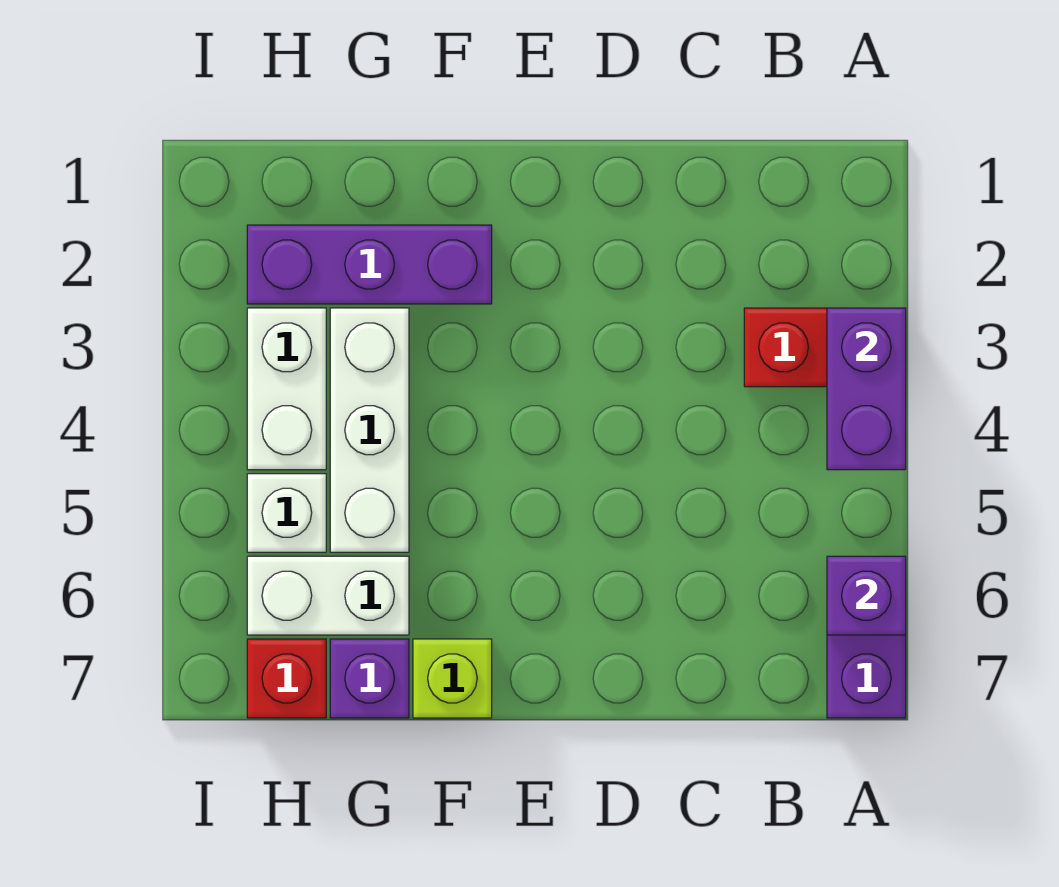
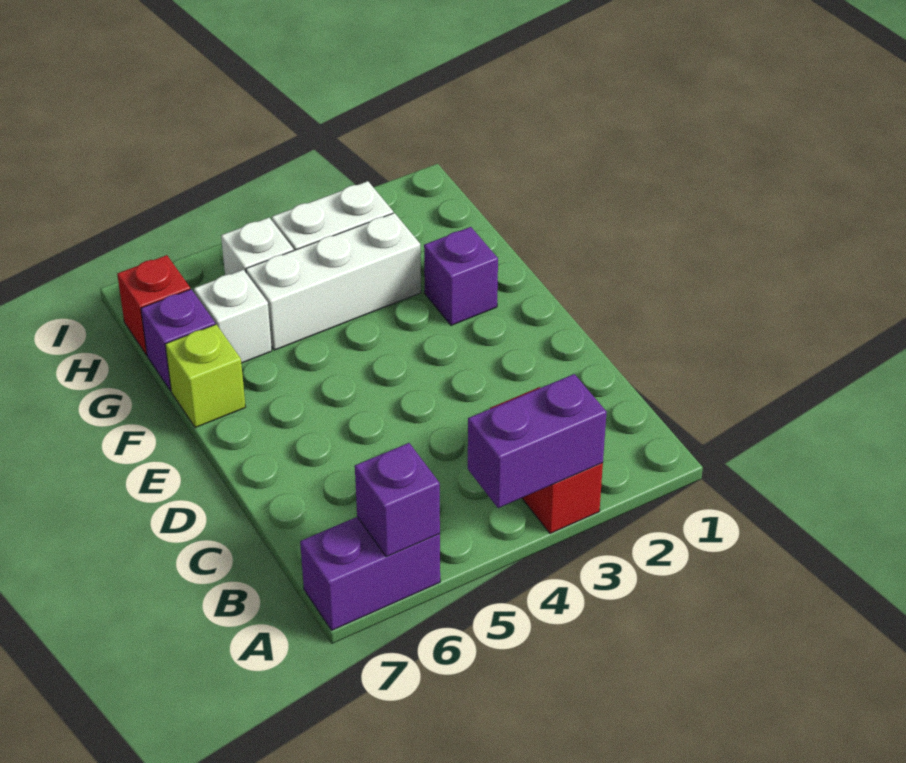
purple 1x3 brick [247,225,492,304] -> purple 1x1 brick [424,227,498,325]
white 1x2 brick [247,556,409,635] -> white 1x1 brick [194,270,272,363]

